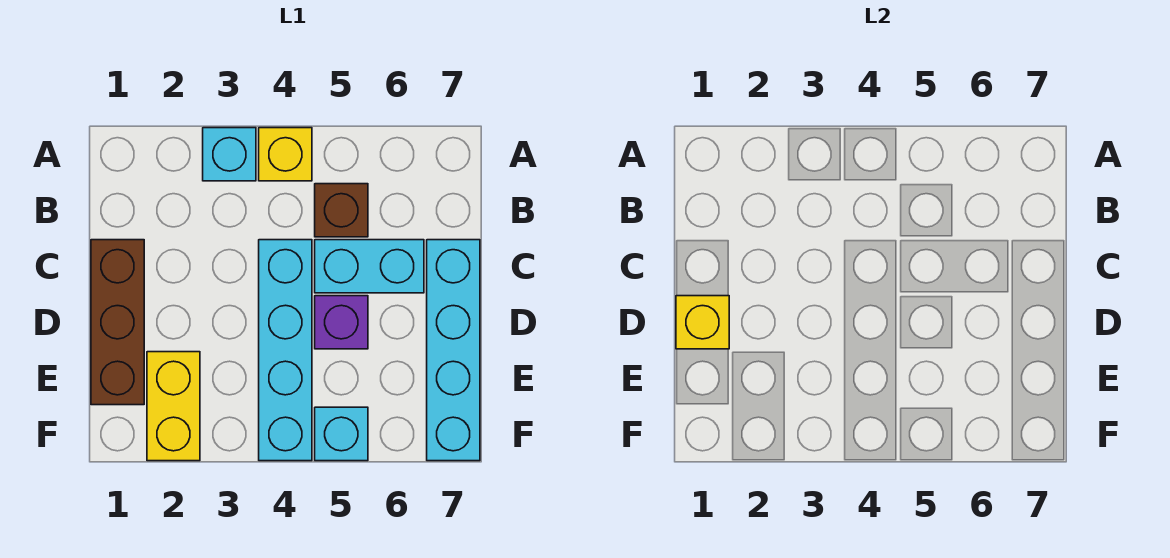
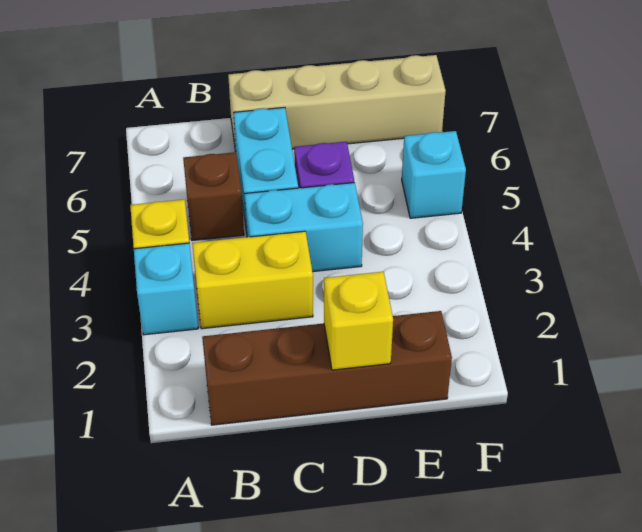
brown 1x3 brick [91,240,144,405] -> brown 1x4 brick [202,311,452,425]
cyan 1x4 brick [259,240,312,461] -> cyan 1x2 brick [245,183,363,272]
cyan 1x4 brick [427,240,480,461] -> tan 1x4 brick [228,55,446,151]
yellow 1x2 brick [147,352,200,461] -> yellow 1x2 brick moved to [192,231,313,329]

